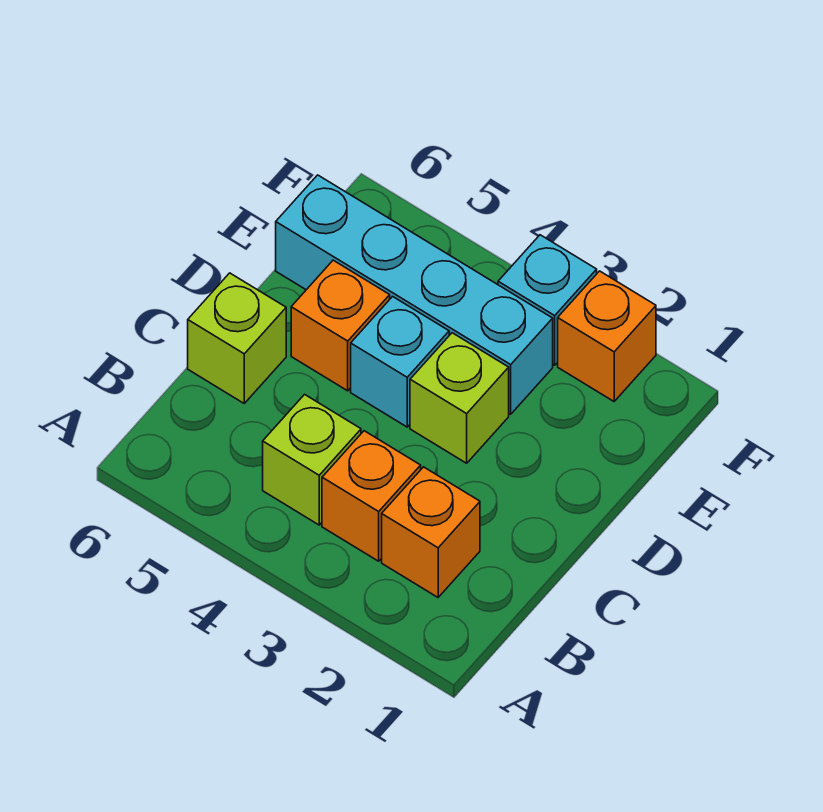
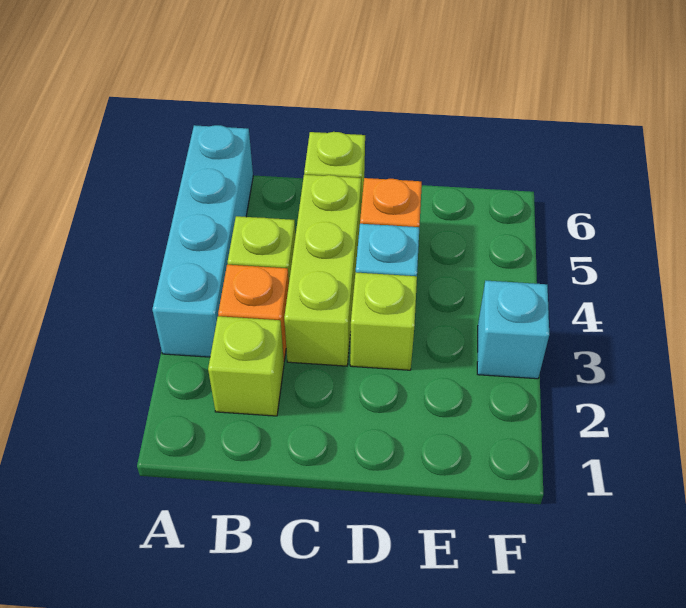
orange 1x1 brick [382,467,480,597] -> lime 1x1 brick [208,316,284,416]
none -> lime 1x3 brick [284,175,361,366]
cyan 1x4 brick [276,175,553,414] -> cyan 1x4 brick moved to [152,125,253,357]
orange 1x1 brick [558,271,656,401] -> none

